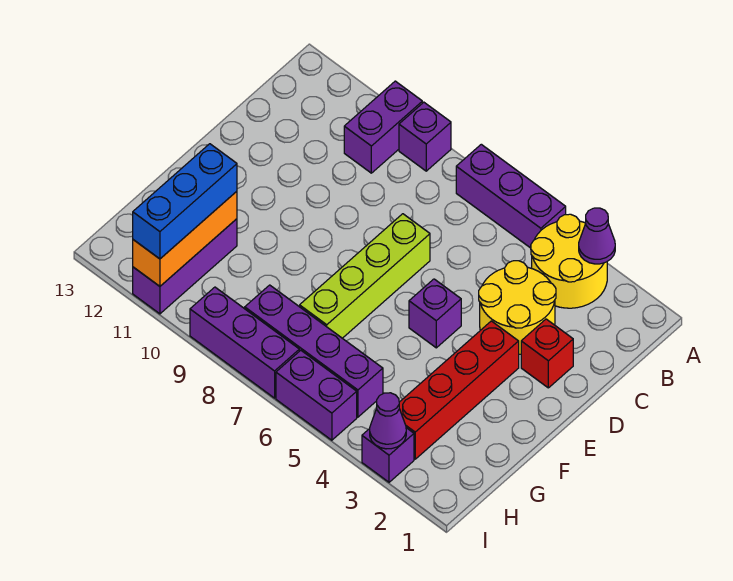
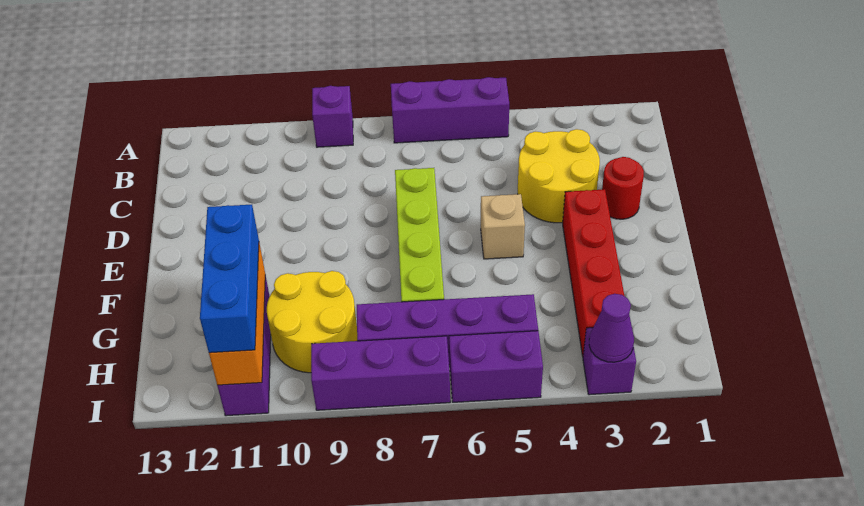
yellow 2x2 round brick [531,214,607,308] -> yellow 2x2 round brick moved to [267,271,357,373]
purple 1x1 cone [579,208,615,264] -> none
purple 1x2 brick [344,81,422,173] -> none
red 1x1 brick [521,319,573,388] -> red 1x1 round brick [602,157,644,219]
purple 1x1 brick [409,279,461,348] -> tan 1x1 brick [481,194,525,259]

